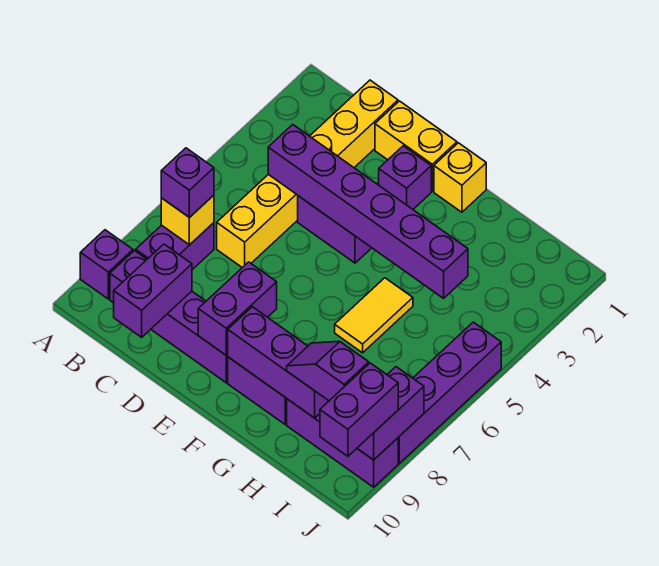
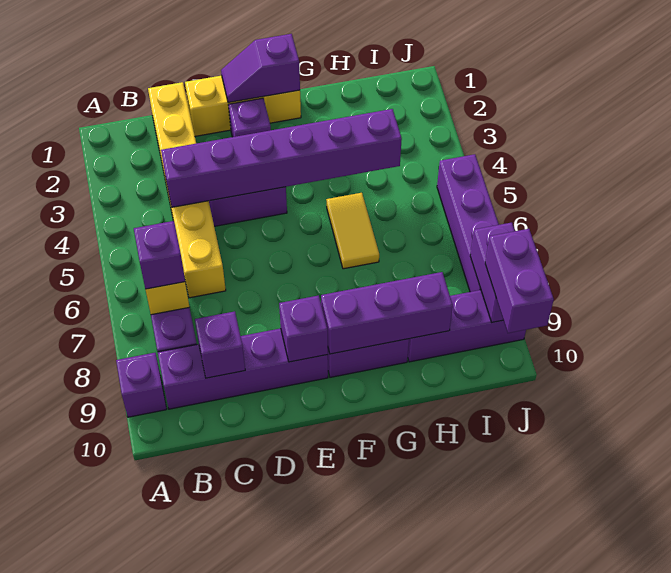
purple 1x2 brick [114,244,192,337] -> purple 1x1 brick [195,311,245,378]
purple 1x2 brick [198,262,277,355] -> purple 1x1 brick [279,295,328,362]
purple 1x2 slope [287,341,369,401] -> purple 1x2 slope moved to [221,34,300,103]

